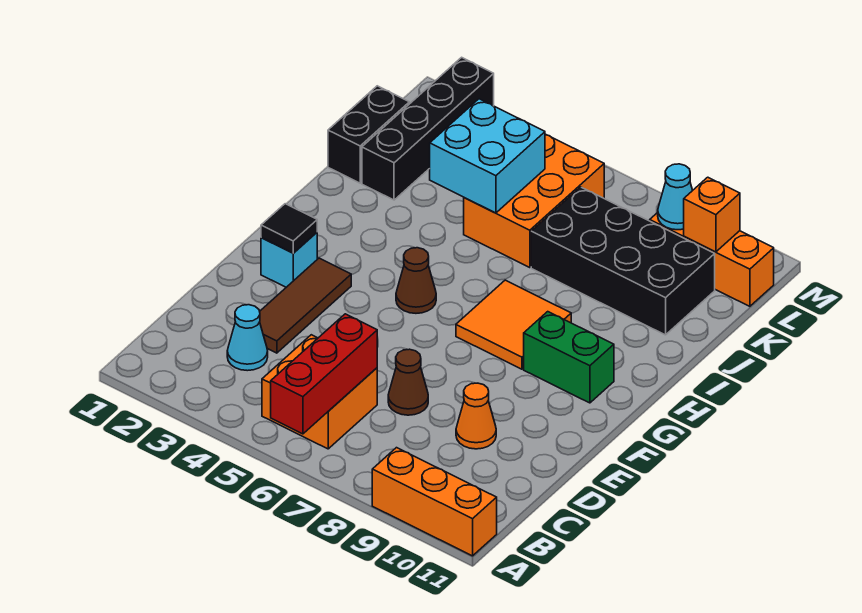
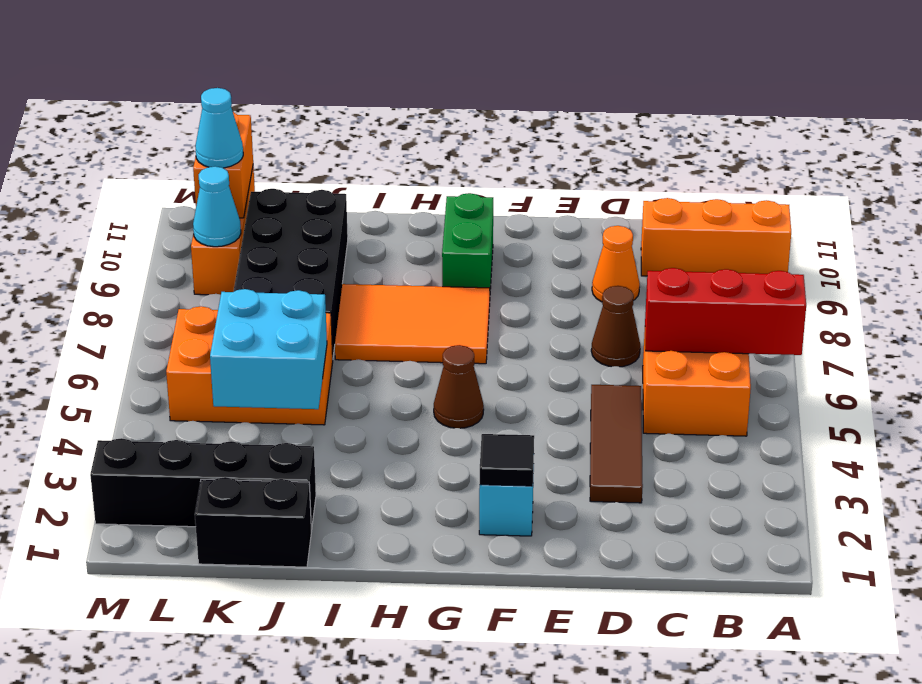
orange 1x3 brick [372,448,497,556] -> orange 1x3 brick turned to [641,198,791,276]
cyan 1x1 cone [227,305,268,371] -> cyan 1x1 cone moved to [195,88,243,168]
brown 1x3 tile [260,258,351,353] -> brown 1x3 tile turned to [590,385,643,503]
orange 2x2 tile [456,280,571,369] -> orange 2x3 tile [335,284,490,364]
orange 1x1 brick [684,177,740,252] -> orange 1x2 brick [193,112,253,218]

